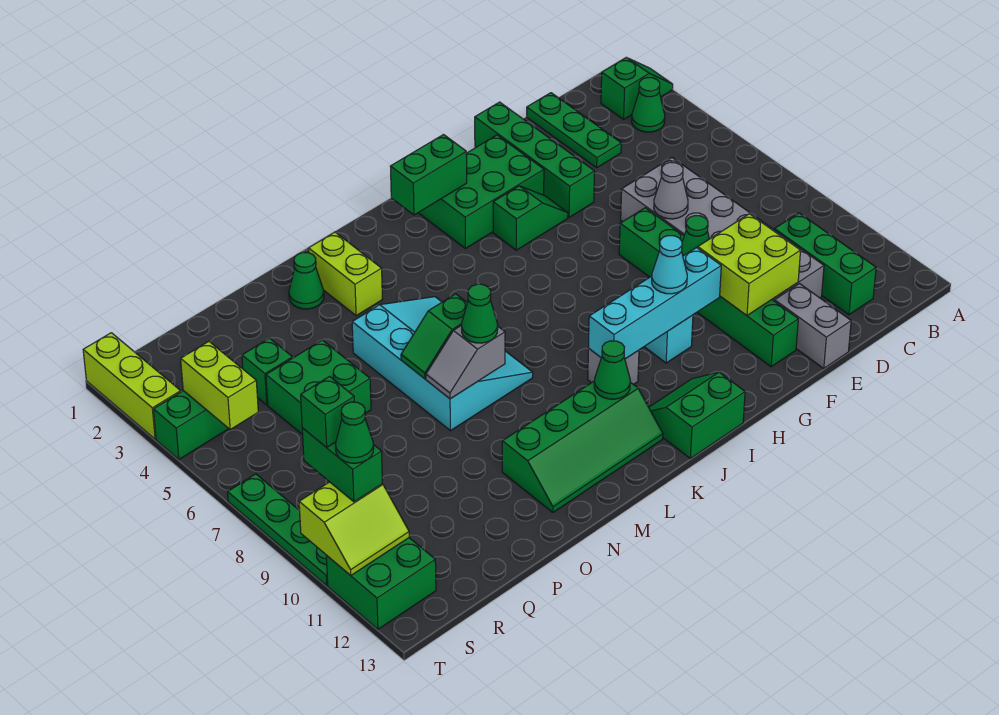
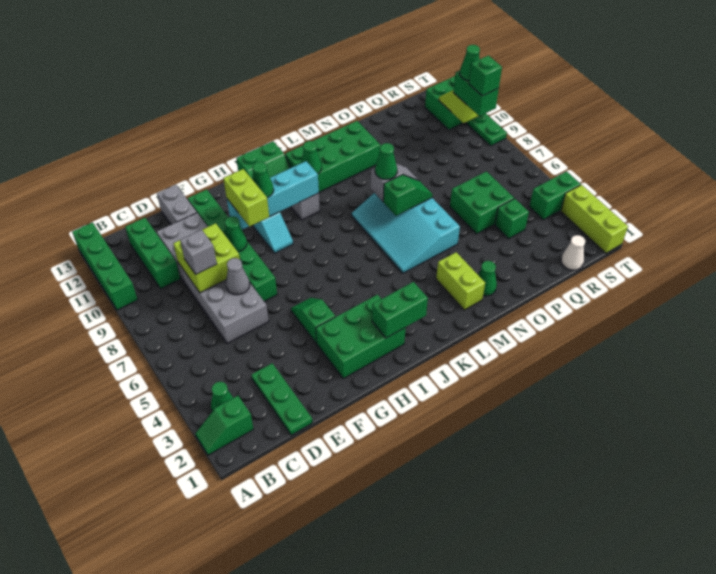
none -> grey 1x1 brick [180,230,217,274]
lime 2x2 brick [698,214,801,315] -> lime 2x2 brick moved to [173,223,240,293]
green 1x4 brick [475,102,595,217] -> green 1x4 brick moved to [72,222,138,310]
green 1x2 slope [493,186,568,250] -> green 1x2 slope turned to [291,298,335,343]
cyan 1x1 cone [652,236,687,294] -> green 1x1 cone [252,162,274,198]
green 2x4 slope [502,382,663,512] -> green 2x4 brick [285,121,381,192]
none -> white 1x1 cone [561,235,585,270]
lime 1x2 brick [181,341,258,429] -> lime 1x2 brick moved to [223,169,269,227]
green 1x4 plate [228,474,328,585] -> green 1x2 plate [466,113,507,146]

